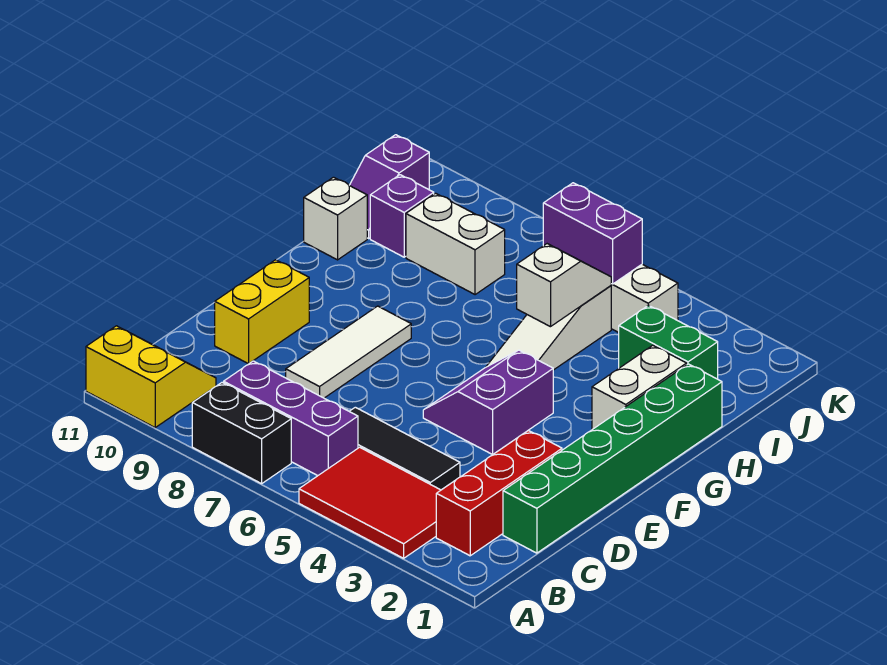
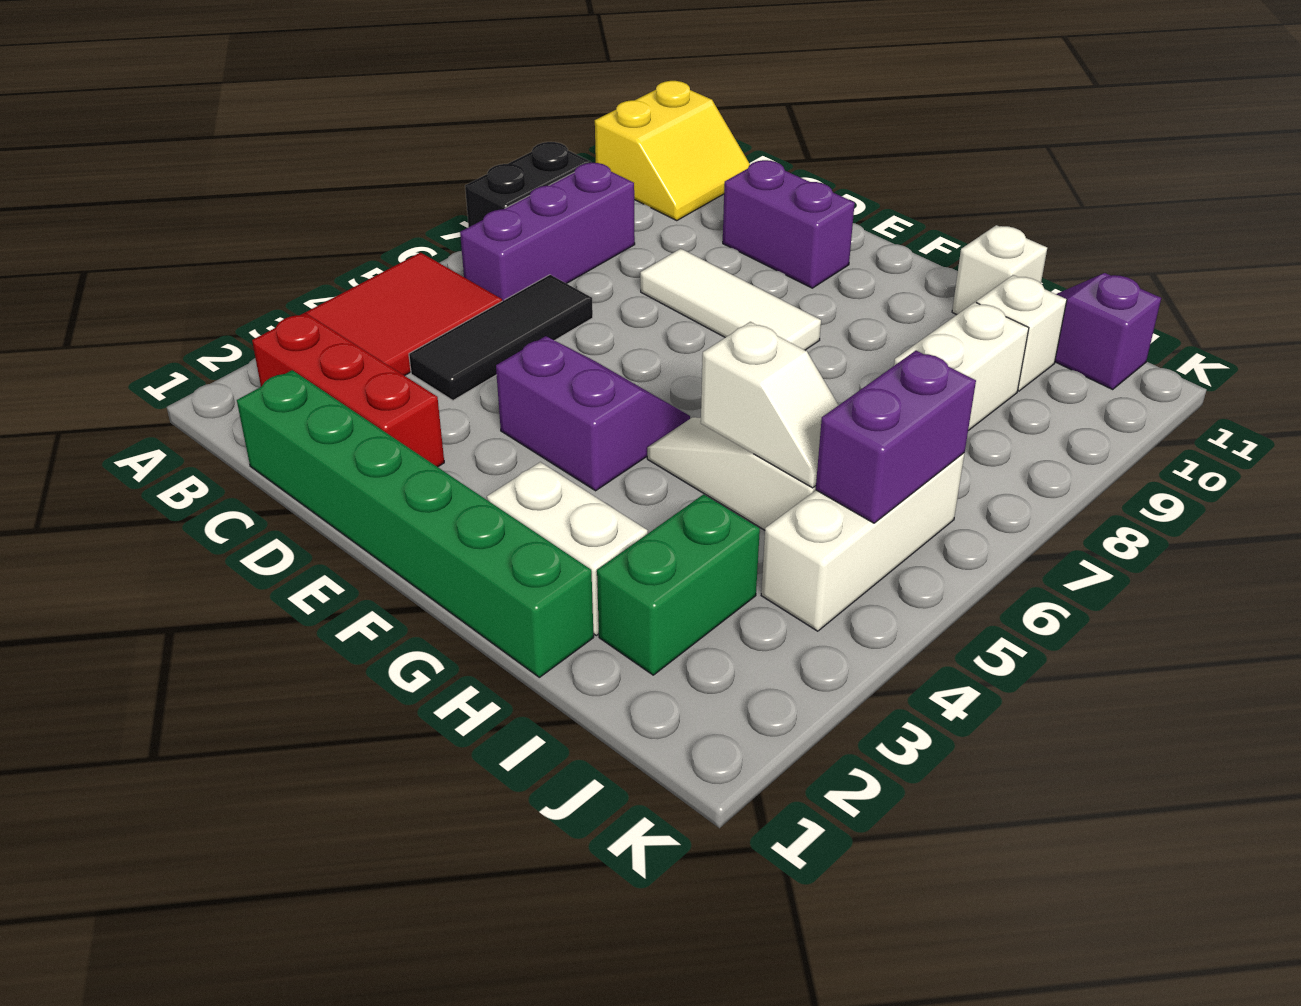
yellow 1x2 brick [215,260,309,364] -> purple 1x2 brick [723,160,855,288]
purple 1x1 brick [370,175,434,257] -> white 1x1 brick [976,275,1067,391]

